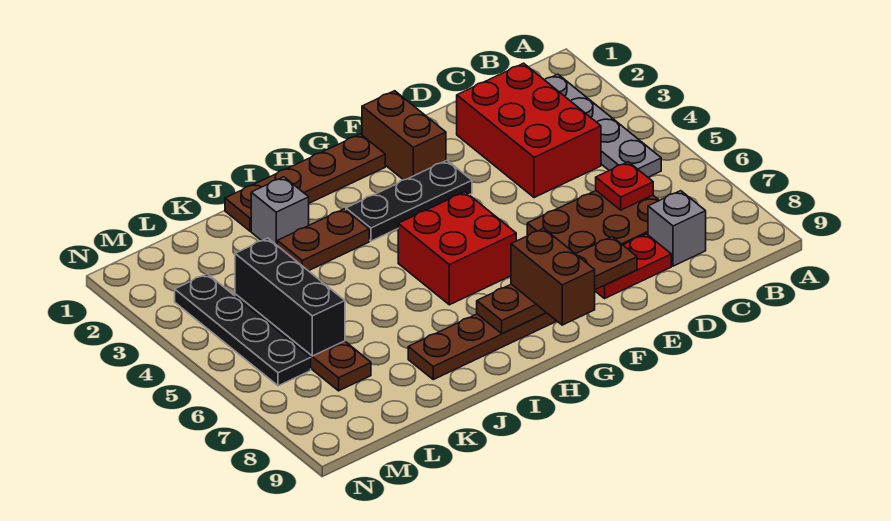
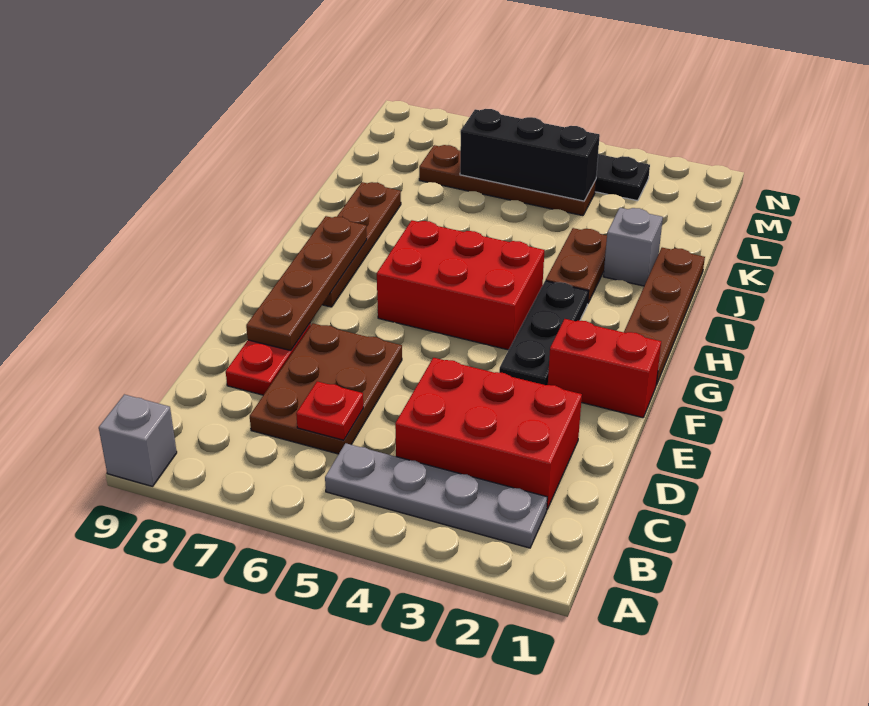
grey 1x1 brick [648,191,706,266] -> grey 1x1 brick moved to [99,394,177,486]
brown 1x2 brick [362,91,446,180] -> red 1x2 brick [548,319,661,418]
red 2x2 brick [398,192,516,305] -> red 2x3 brick [377,220,544,350]
brown 1x2 brick [511,228,595,325] -> none

